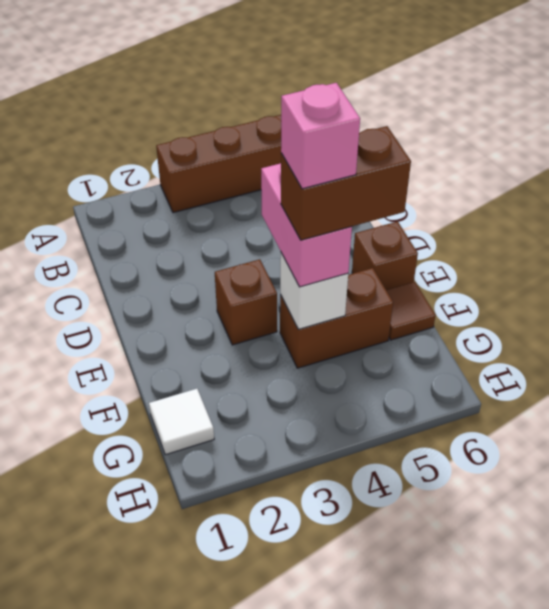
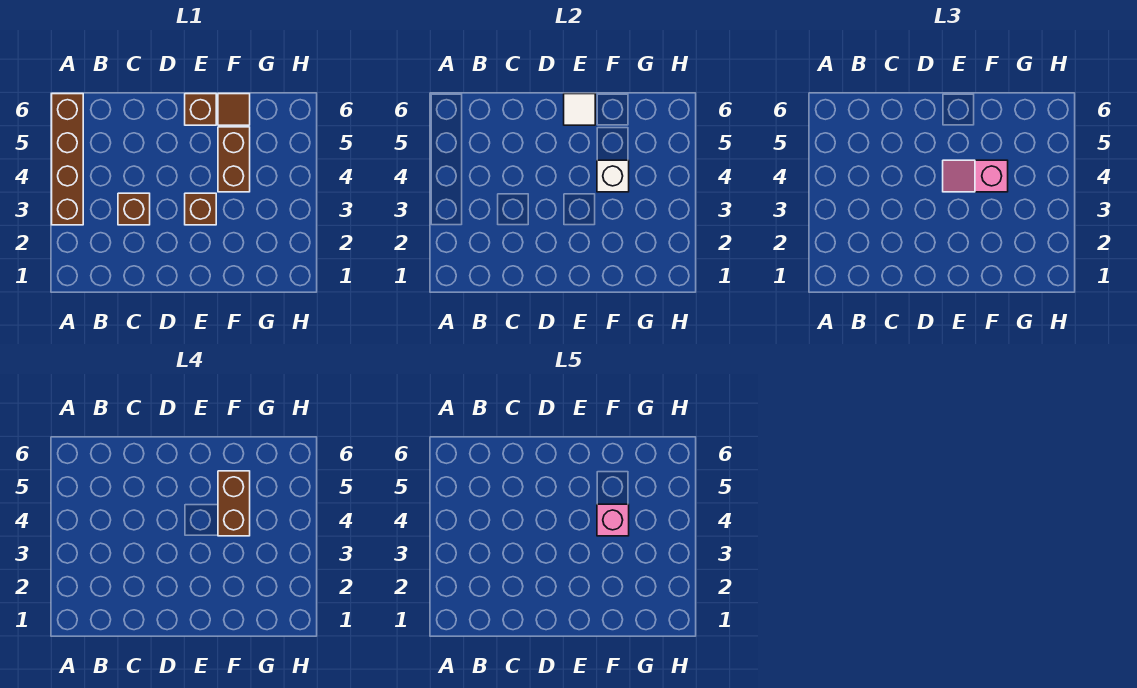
none -> brown 1x1 brick [118,193,150,225]
pink 1x2 brick [261,163,352,287] -> pink 1x2 slope [943,160,1008,192]
white 1x1 tile [149,389,214,455] -> white 1x1 tile moved to [564,94,595,125]

